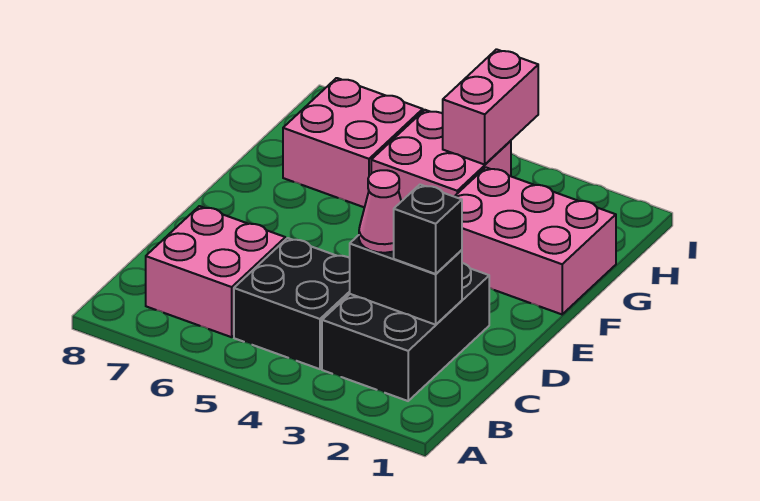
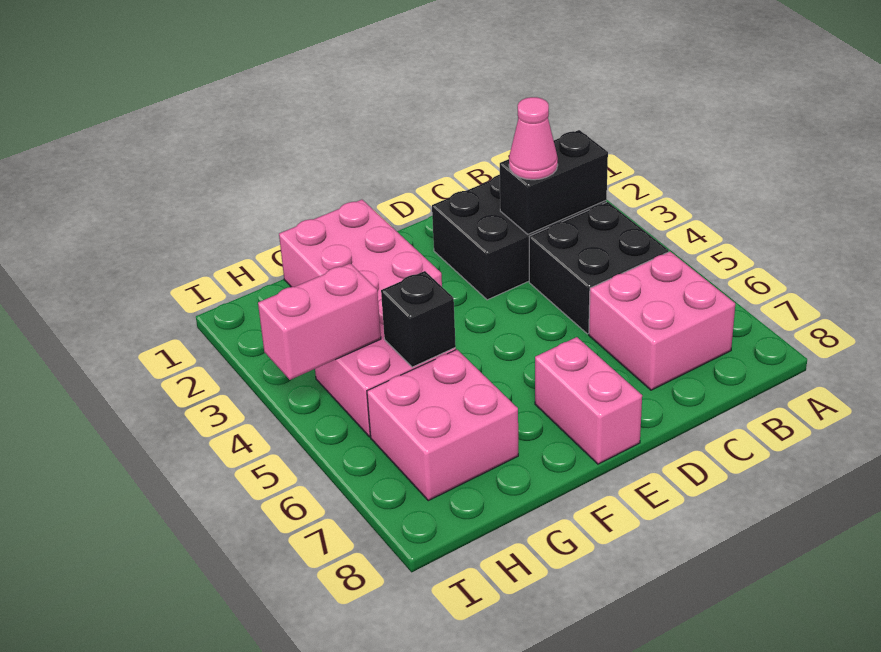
black 1x2 brick [350,235,462,325] -> black 1x2 brick turned to [500,130,608,234]
black 1x1 brick [394,185,462,274] -> black 1x1 brick moved to [381,271,456,367]
none -> pink 1x2 brick [535,337,642,464]

